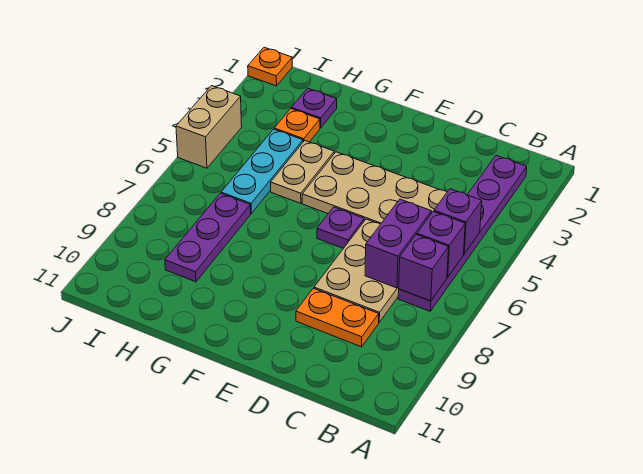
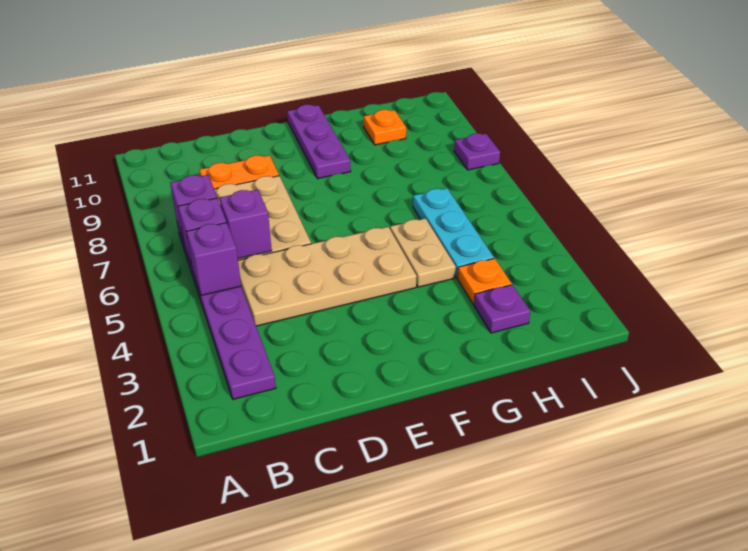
purple 1x2 brick [365,199,431,288] -> purple 1x1 brick [220,190,272,258]
purple 1x1 plate [317,207,364,248] -> purple 1x1 plate moved to [454,133,500,170]
purple 1x3 plate [165,193,251,282] -> purple 1x3 plate moved to [287,105,351,179]
orange 1x1 plate [248,47,292,86] -> orange 1x1 plate moved to [364,110,406,145]
tan 1x2 brick [176,86,242,168] -> none

